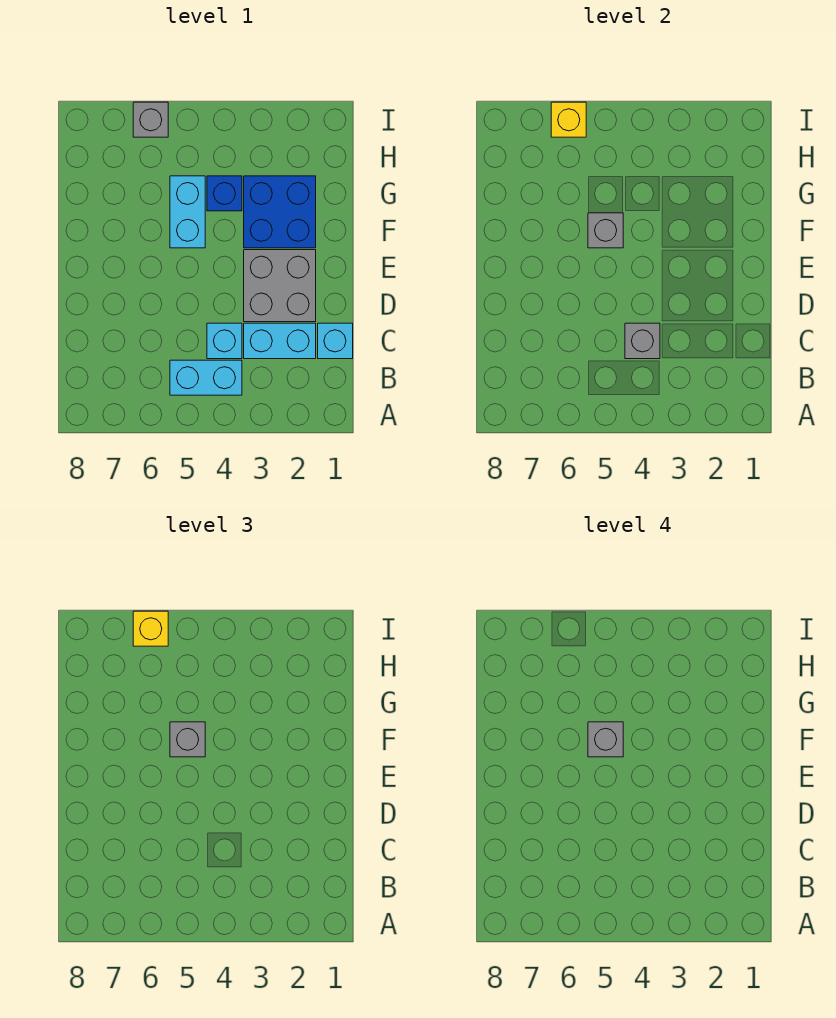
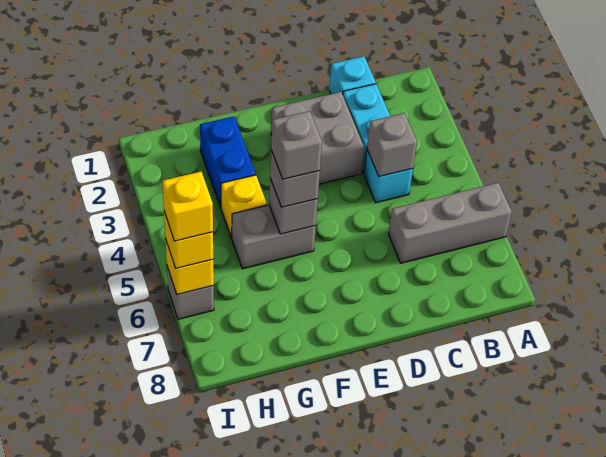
none -> grey 1x3 brick [388,183,512,263]
cyan 1x2 brick [170,360,242,395] -> none
blue 2x2 brick [244,176,316,248] -> blue 1x2 brick [200,116,256,207]
cyan 1x2 brick [170,176,205,248] -> grey 1x2 brick [232,205,316,269]
blue 1x1 brick [207,176,242,211] -> yellow 1x1 brick [221,175,267,238]
none -> yellow 1x1 brick [162,172,213,241]

